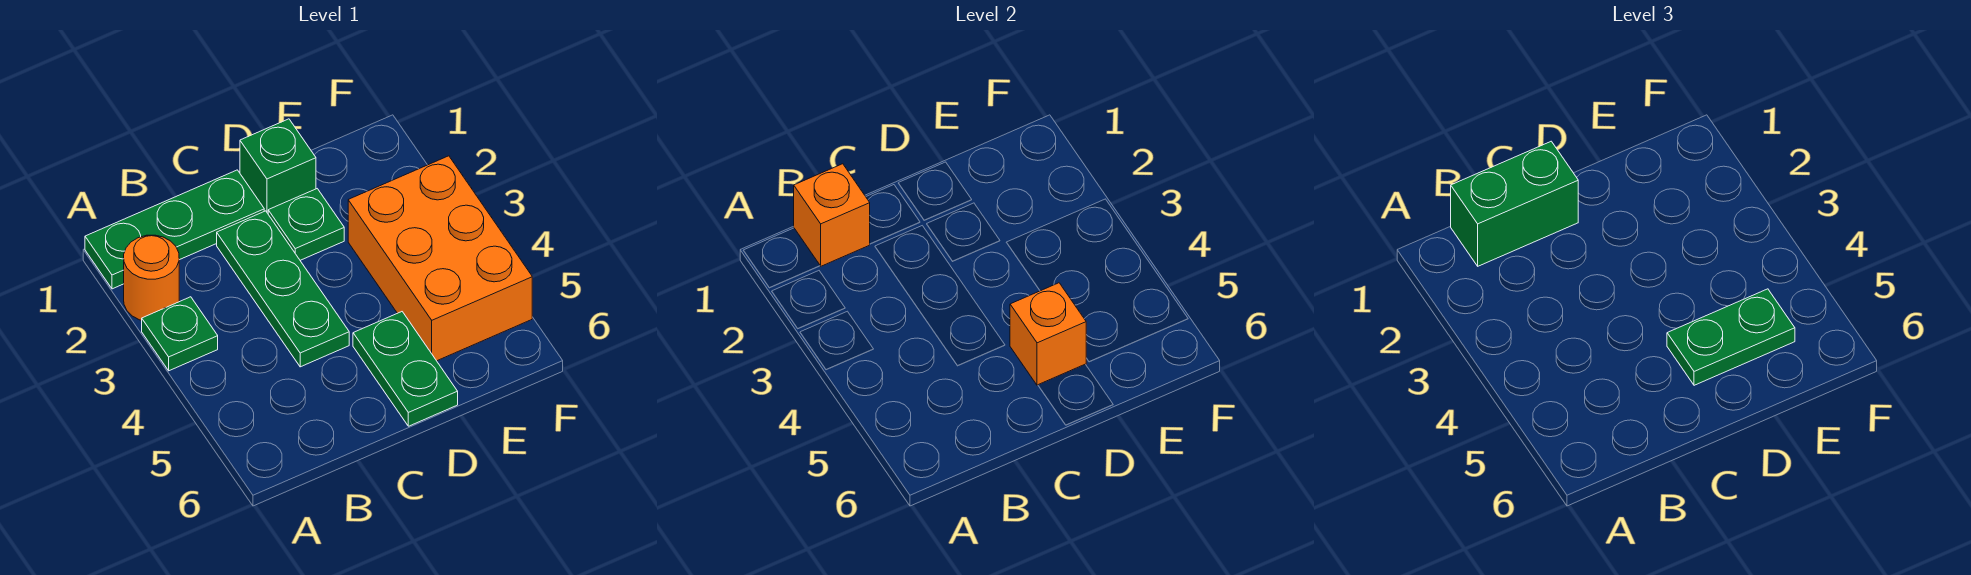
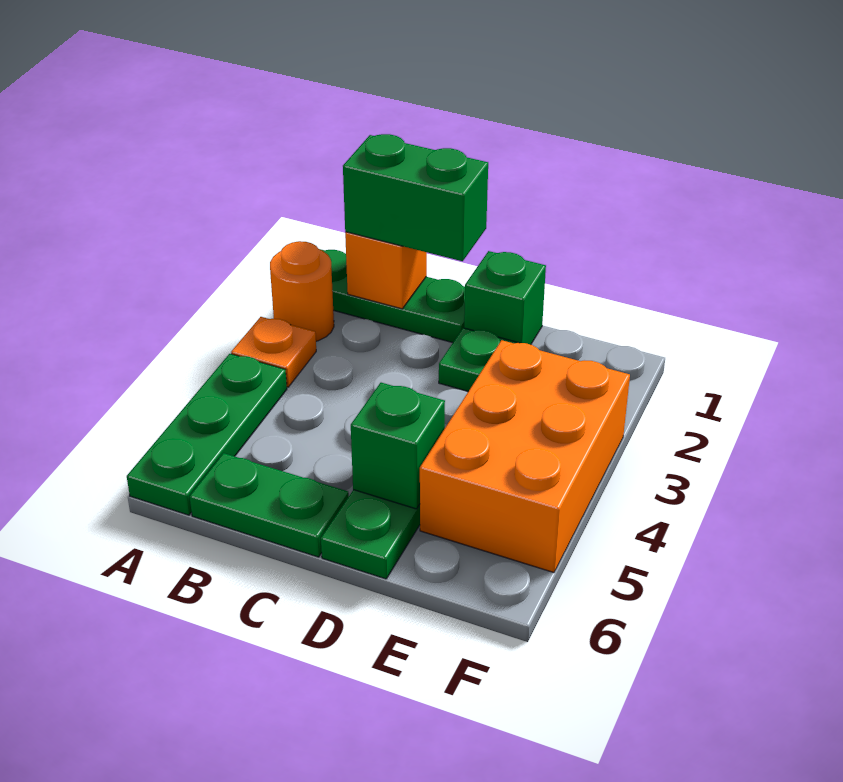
green 1x1 plate [142,297,218,371] -> orange 1x1 plate [231,317,316,387]
green 1x3 plate [217,211,349,367] -> green 1x3 plate moved to [127,354,287,515]
orange 1x1 brick [1010,283,1086,385] -> green 1x1 brick [351,383,445,509]
green 1x2 plate [1667,289,1795,385] -> green 1x2 plate moved to [189,453,349,557]

